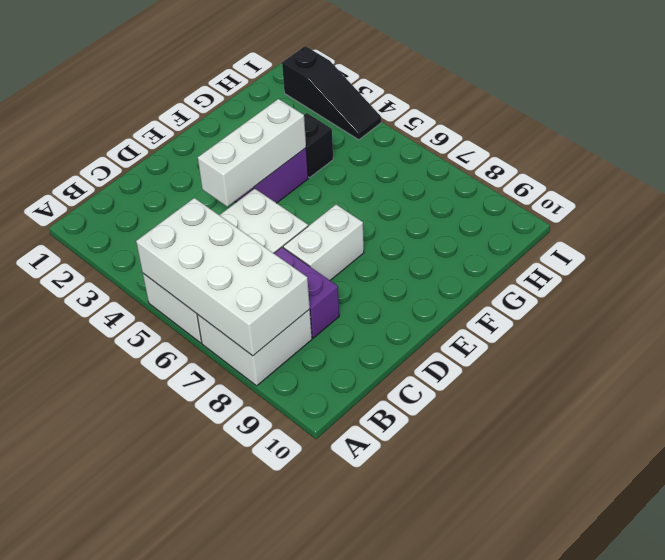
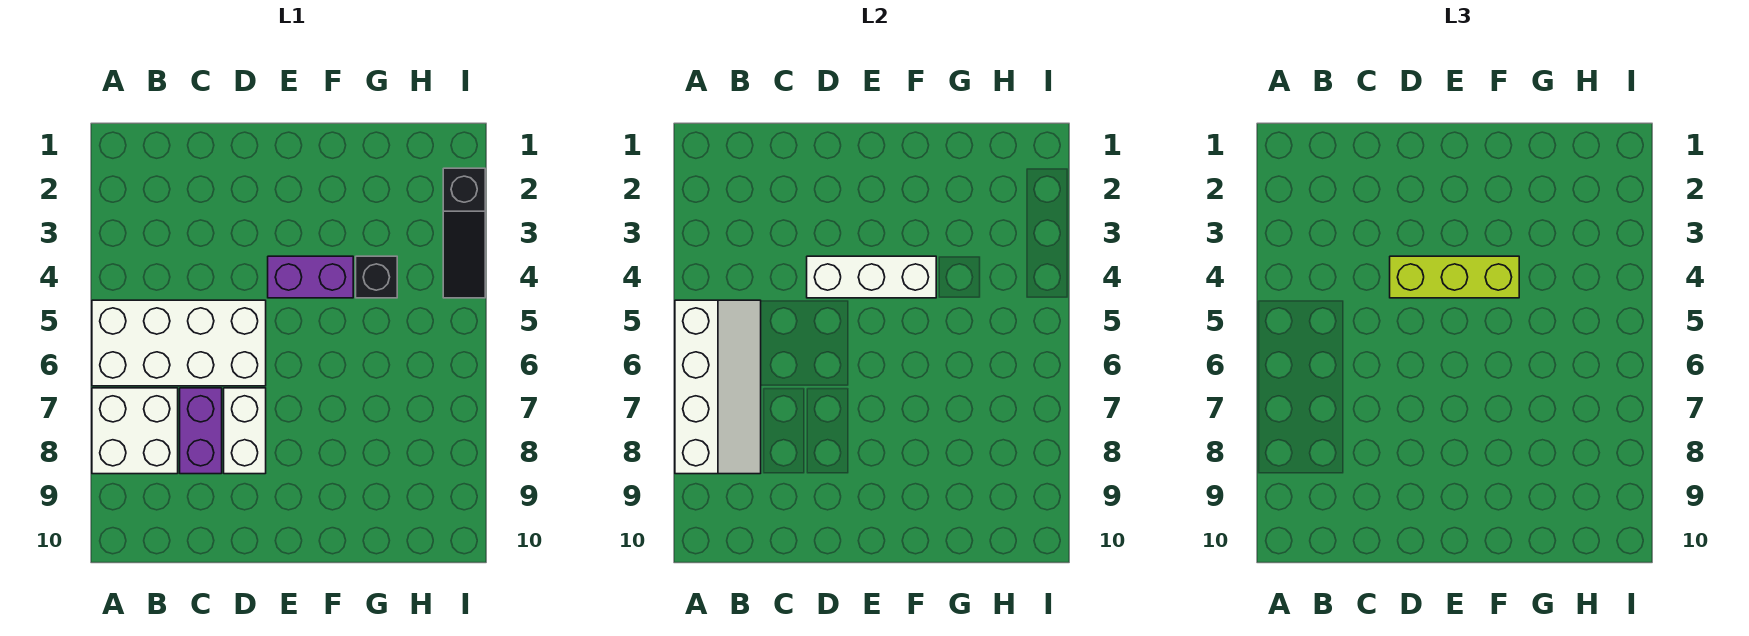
white 2x4 brick [136,198,310,356] -> white 2x4 slope [675,300,761,474]
none -> lime 1x3 brick [1390,256,1519,298]
white 1x2 brick [283,205,364,280] -> white 1x2 brick turned to [224,388,266,474]

